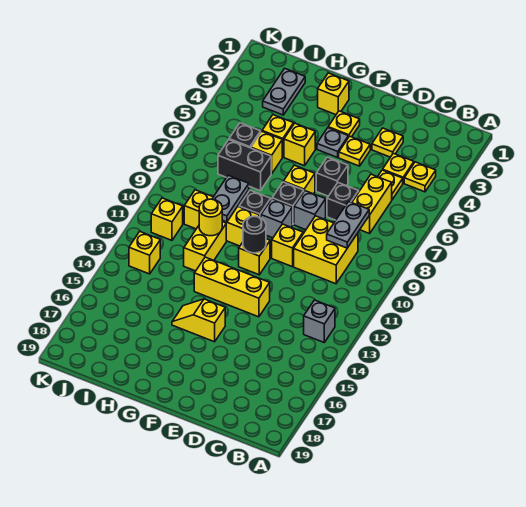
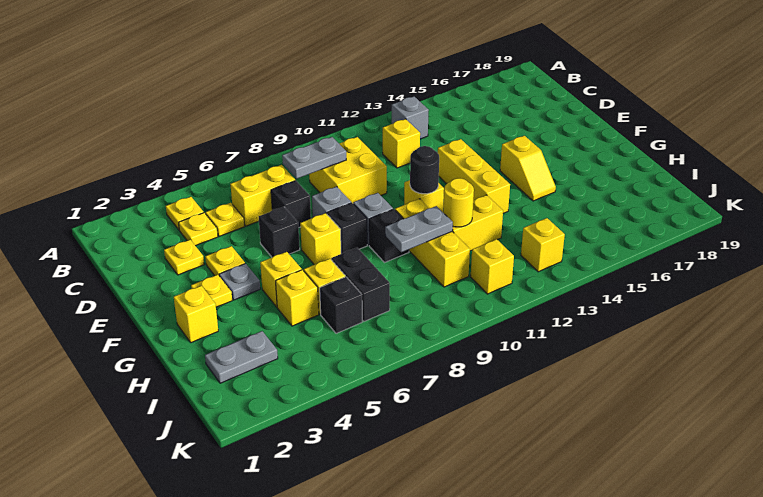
yellow 1x1 brick [272,224,303,267] -> yellow 1x1 brick moved to [383,119,420,168]

